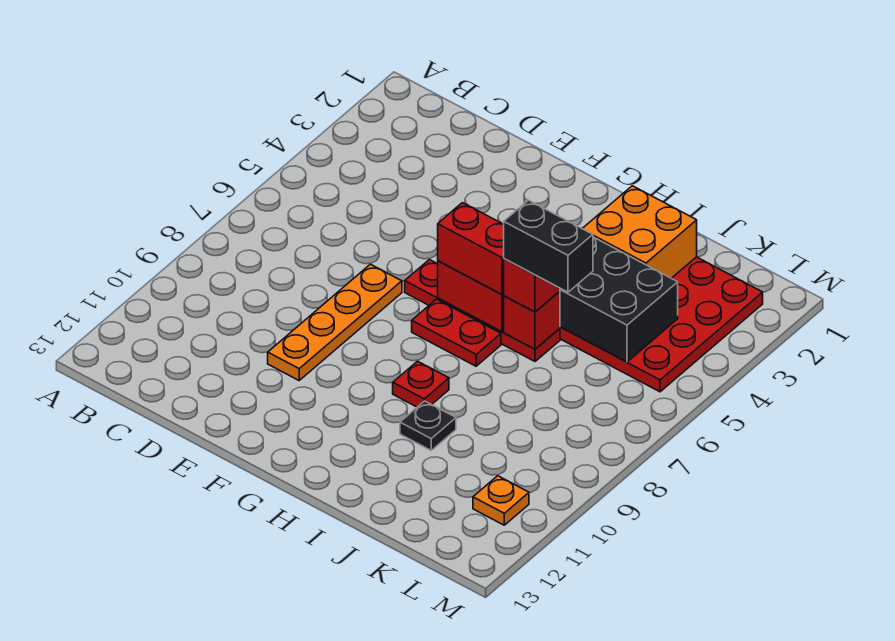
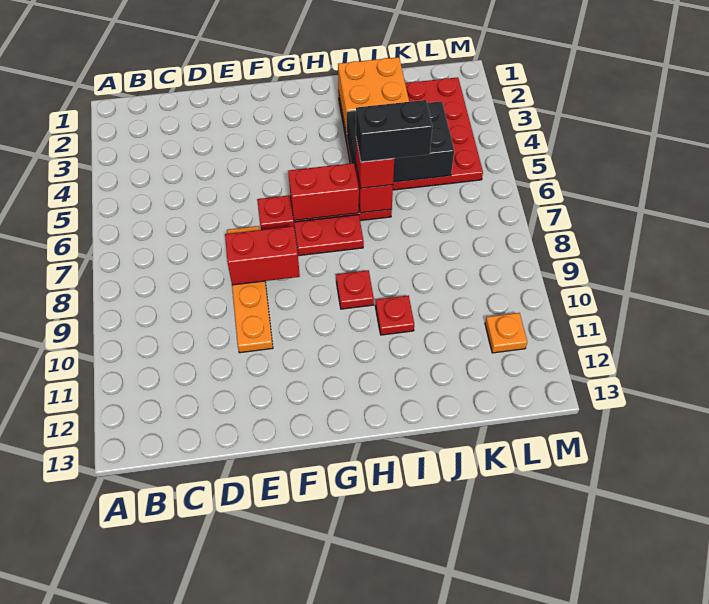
red 1x2 brick [438,203,504,294] -> red 1x2 brick moved to [225,226,300,285]
black 1x1 plate [400,401,456,450] -> red 1x1 plate [375,296,414,335]

